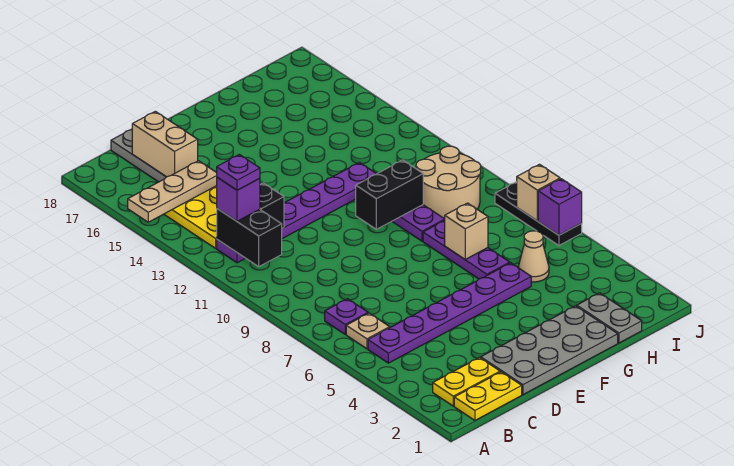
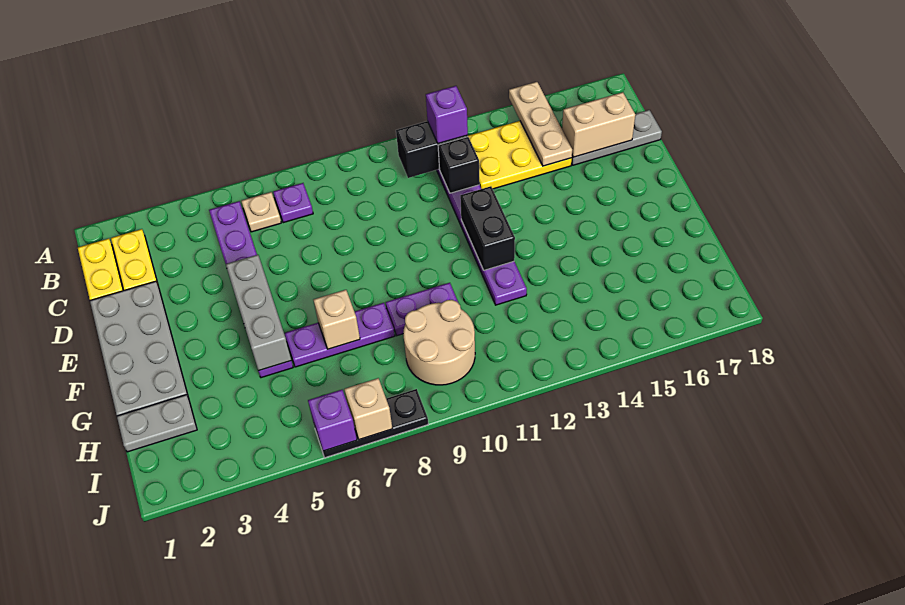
purple 1x1 plate [217,155,260,190] -> none
none -> grey 1x3 brick [226,255,291,371]
black 1x2 brick [356,160,423,229] -> black 1x2 brick moved to [460,186,515,270]
tan 1x1 cone [518,231,549,282] -> none

